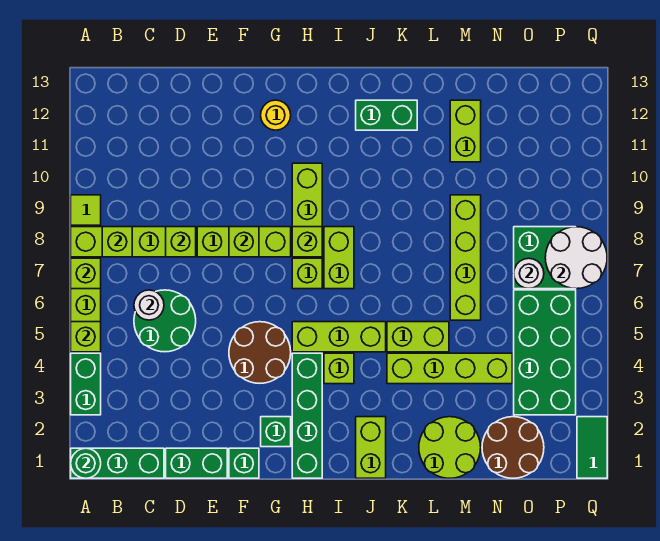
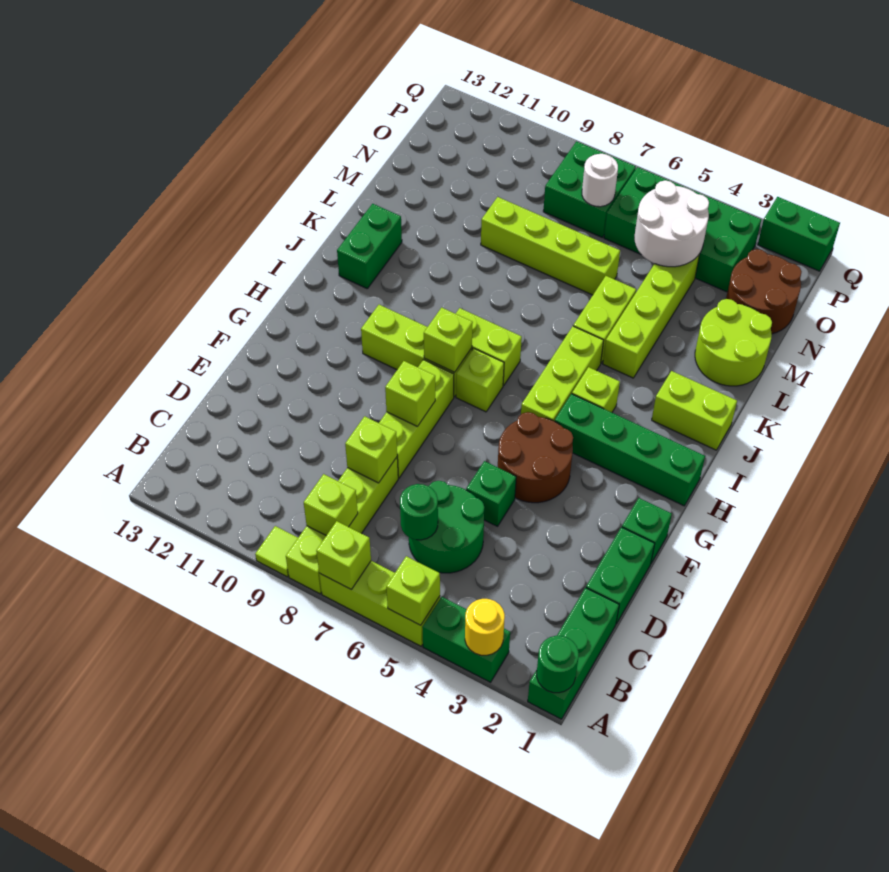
white 1x1 round brick [134,290,164,320] -> green 1x1 round brick [400,484,438,540]
green 1x1 brick [261,417,291,447] -> green 1x1 brick moved to [466,461,516,526]
yellow 1x1 round brick [261,100,291,130] -> yellow 1x1 round brick moved to [465,599,505,655]
lime 1x2 brick [450,100,481,162] -> none
white 2x2 round brick [545,227,607,289] -> white 2x2 round brick moved to [634,180,709,267]
green 1x2 tile [577,417,607,478] -> green 1x2 brick [758,197,840,271]

